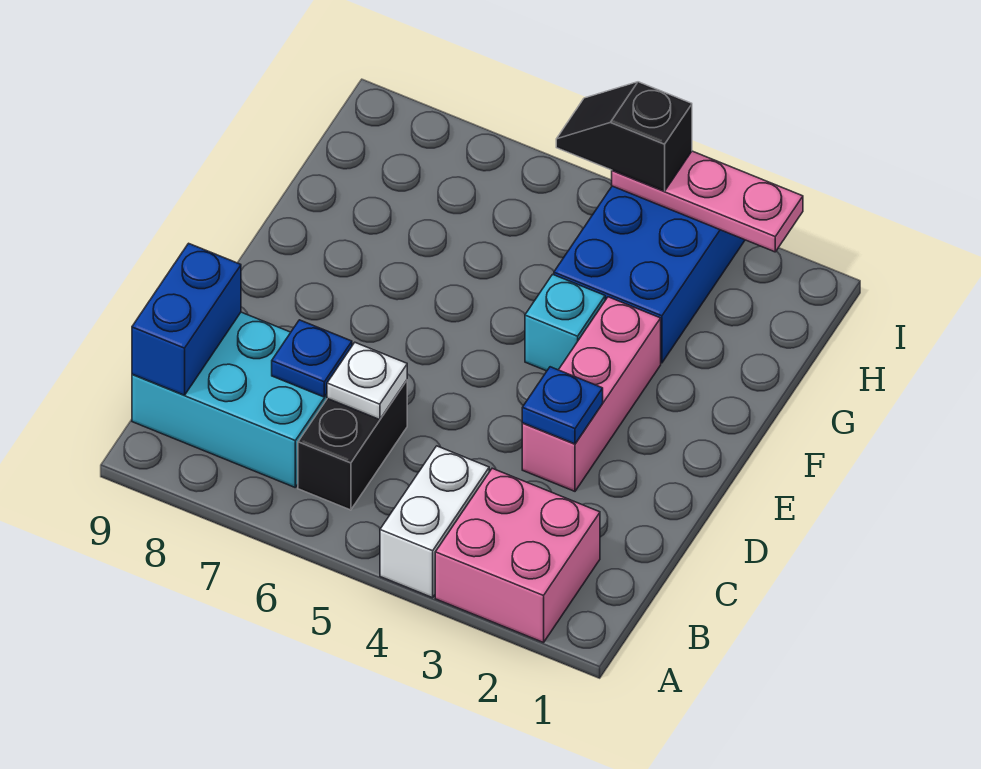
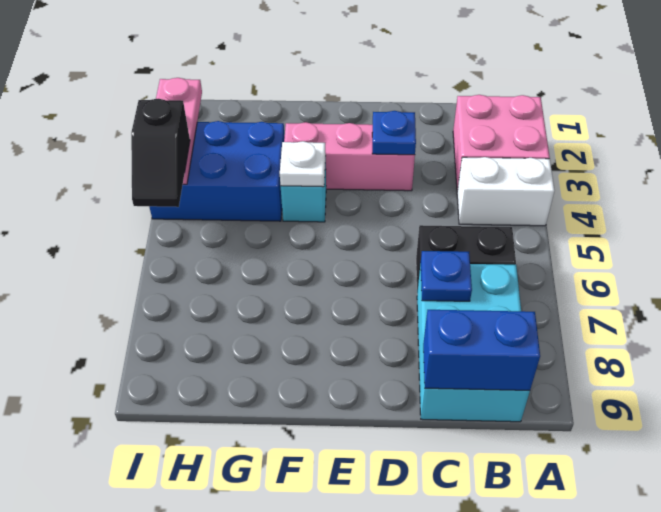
white 1x1 plate [327,343,407,420] -> white 1x1 plate moved to [280,141,326,187]

